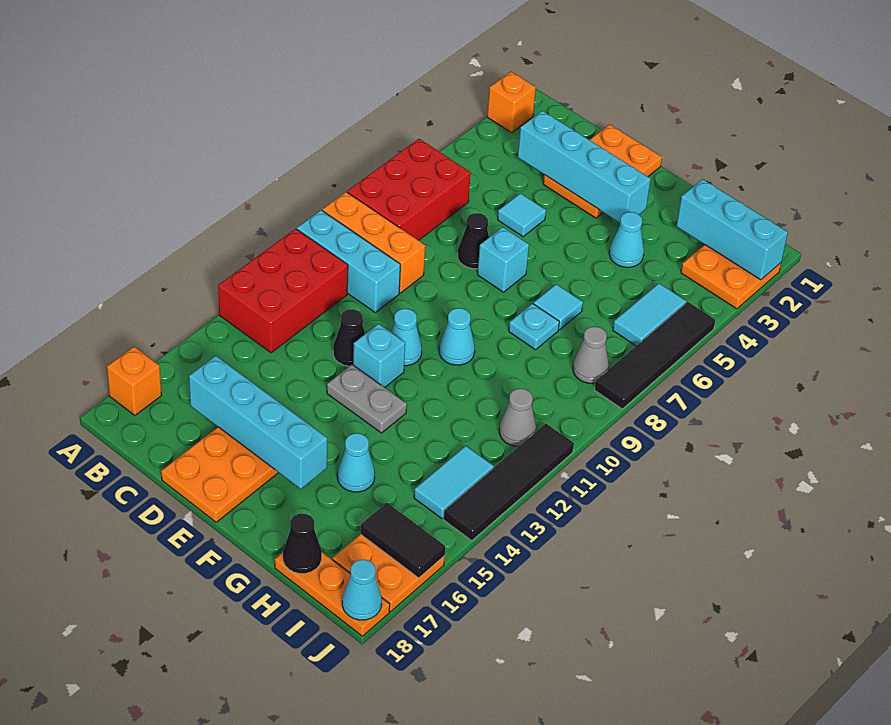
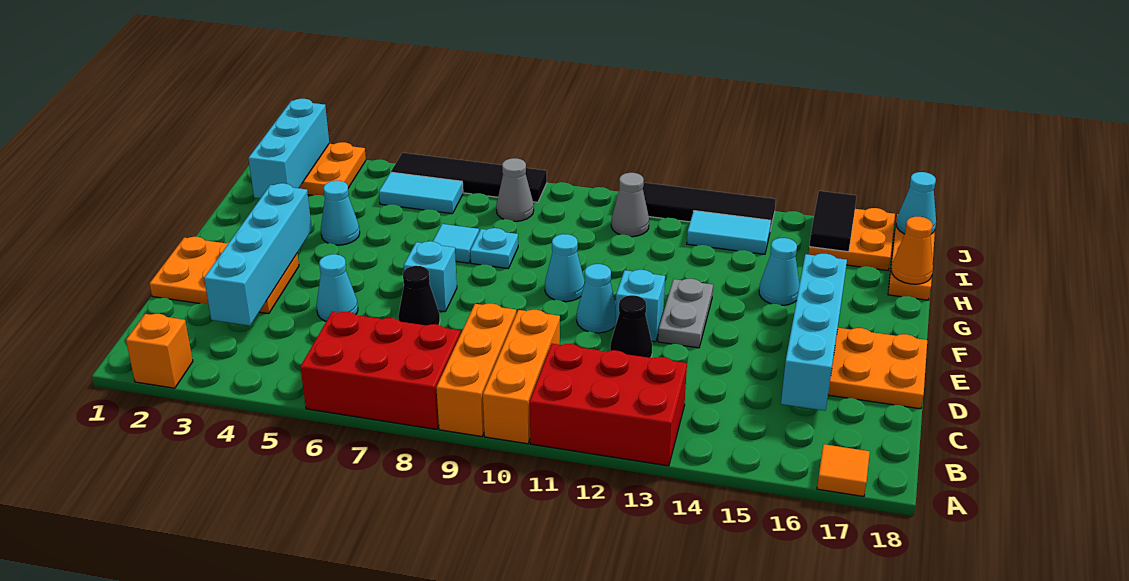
cyan 1x3 brick [297,210,400,312] -> orange 1x3 brick [483,310,560,444]
orange 1x1 brick [107,347,162,415] -> orange 1x1 tile [817,444,870,497]
cyan 1x1 tile [498,193,546,237] -> cyan 1x1 cone [316,254,358,321]
black 1x1 cone [283,514,322,574] -> orange 1x1 cone [891,217,933,284]

